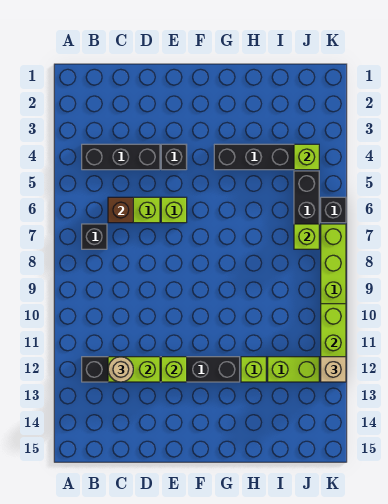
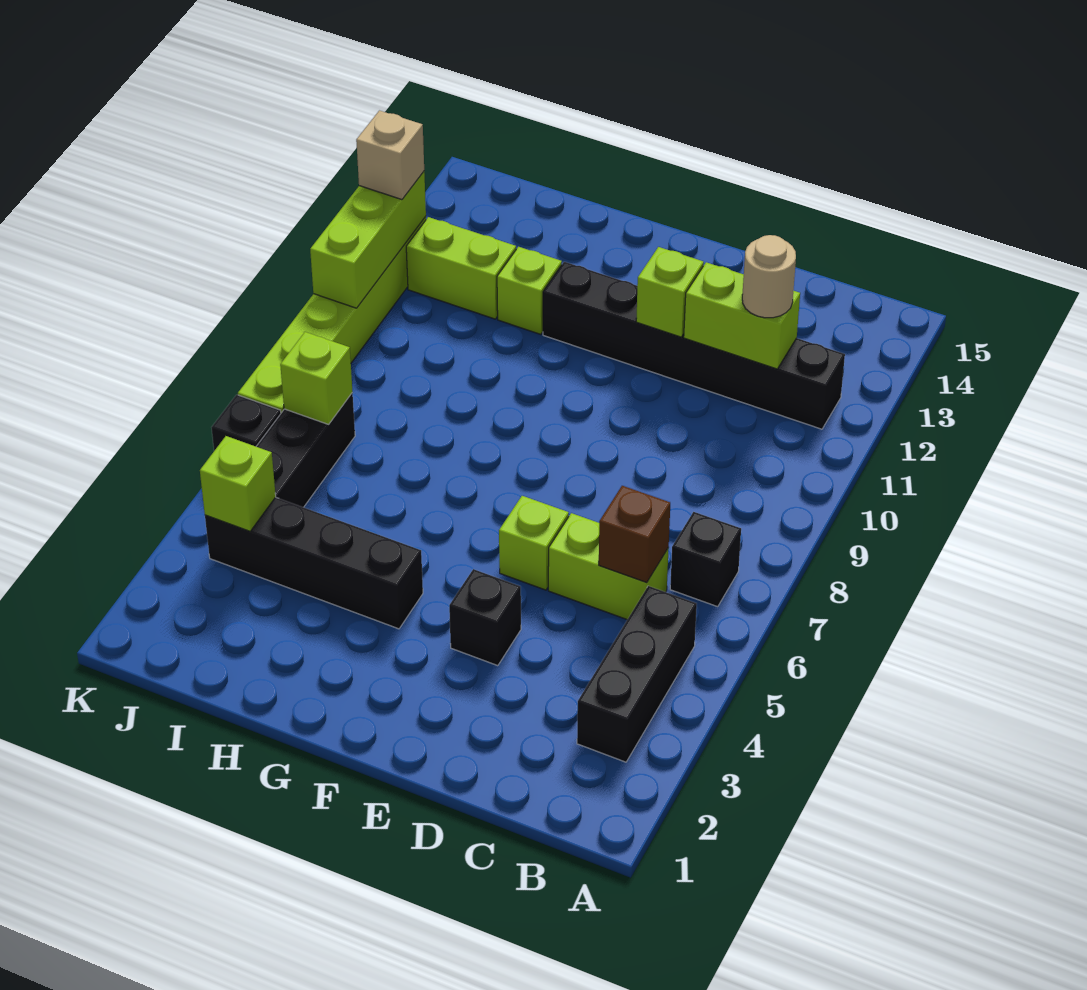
black 1x3 brick [82,144,160,170] -> black 1x3 brick turned to [577,586,697,762]

